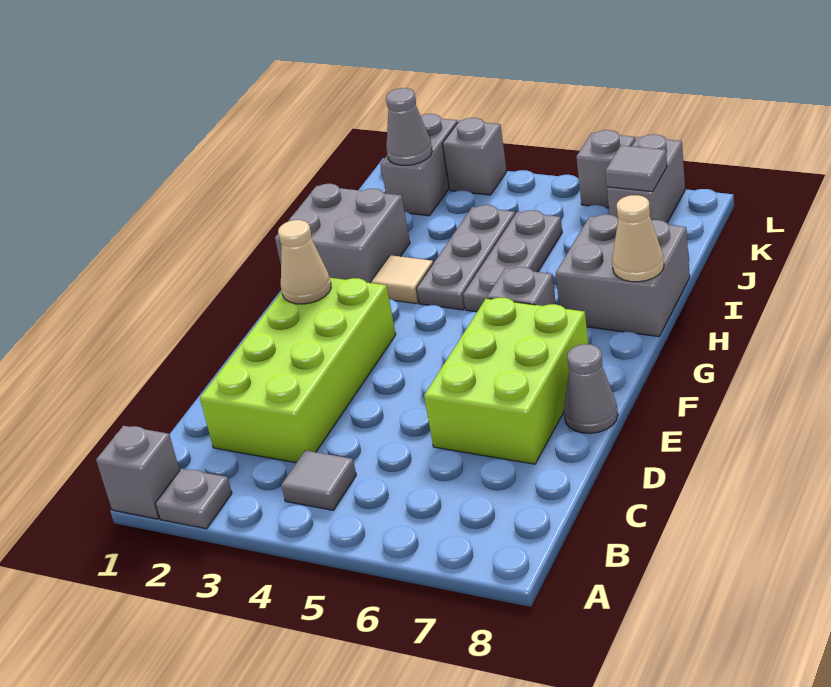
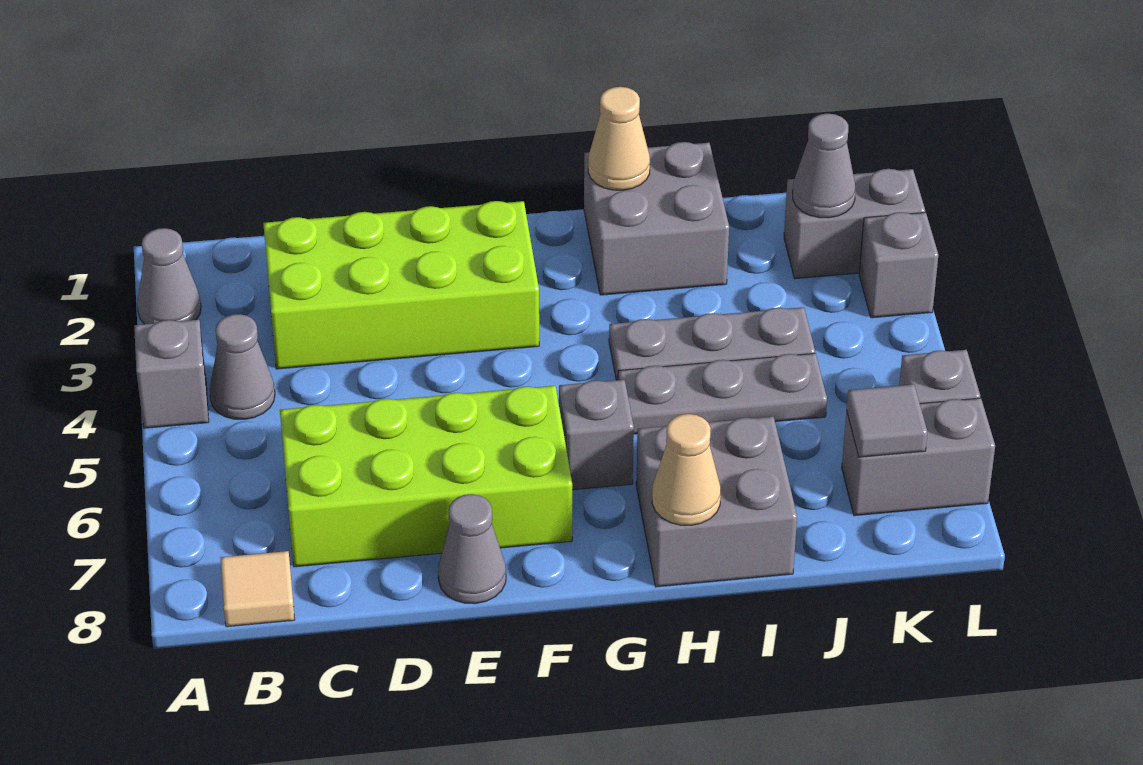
grey 1x1 brick [96,426,180,519] -> grey 1x1 brick moved to [134,320,209,428]
grey 1x1 plate [155,469,232,529] -> grey 1x1 cone [137,228,201,324]
grey 1x1 tile [281,450,356,510] -> grey 1x1 cone [210,314,275,419]
lime 2x3 brick [424,298,589,464] -> lime 2x4 brick [280,386,572,567]
tan 1x1 cone [278,220,331,304] -> tan 1x1 cone moved to [588,87,650,190]
tan 1x1 tile [371,255,433,304] -> tan 1x1 tile moved to [221,551,295,627]

